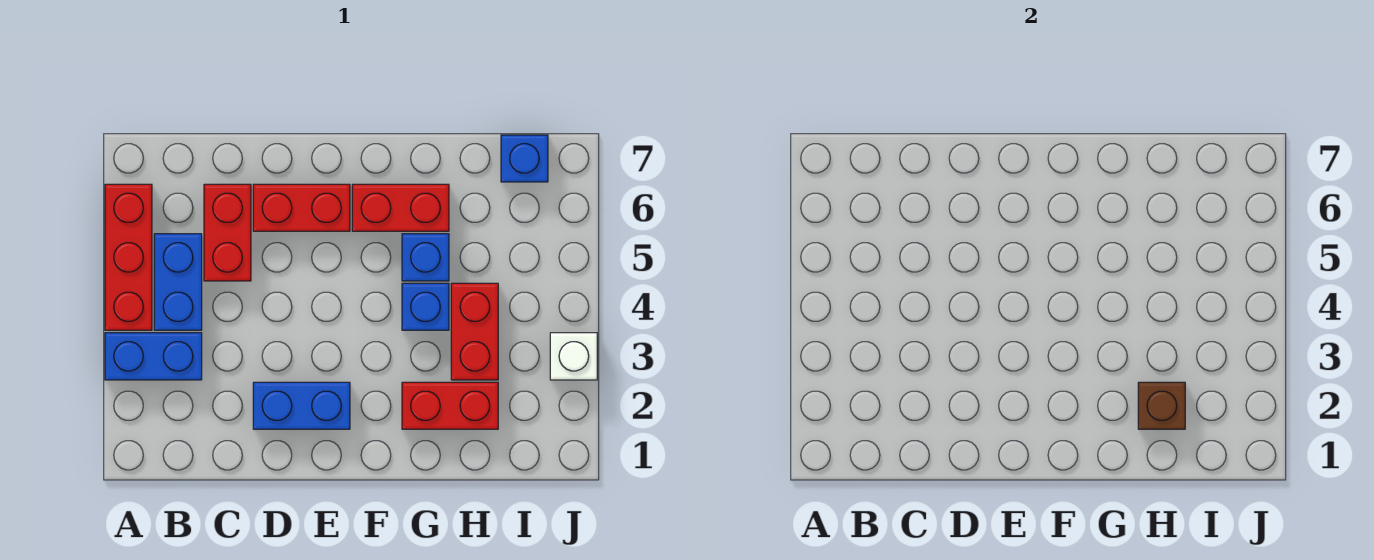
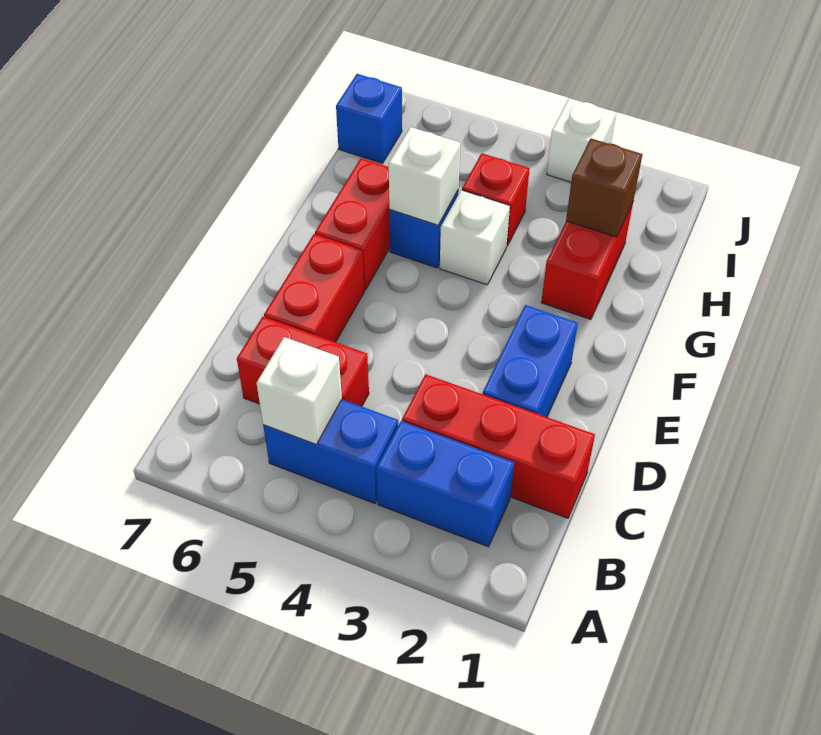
blue 1x2 brick [105,333,202,380] -> blue 1x2 brick turned to [377,421,514,547]
red 1x3 brick [105,184,152,330] -> red 1x3 brick moved to [402,374,595,518]
none -> white 1x1 brick [257,337,342,444]
blue 1x1 brick [402,283,449,330] -> white 1x1 brick [440,190,510,285]
none -> white 1x1 brick [389,127,460,225]
red 1x2 brick [451,283,498,380] -> red 1x1 brick [462,153,530,246]

